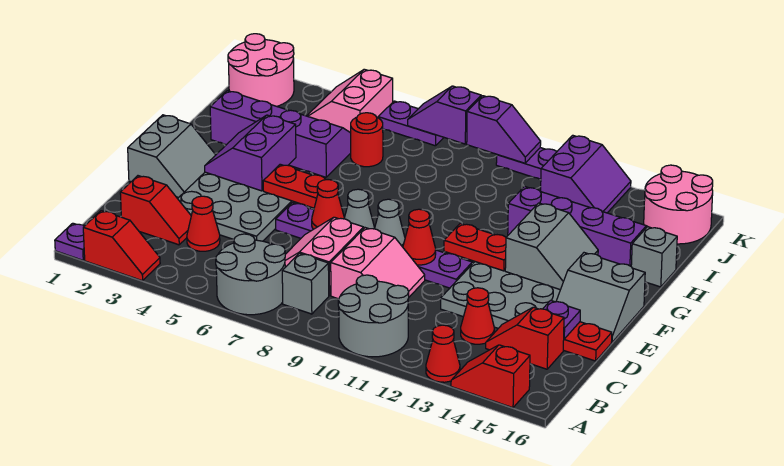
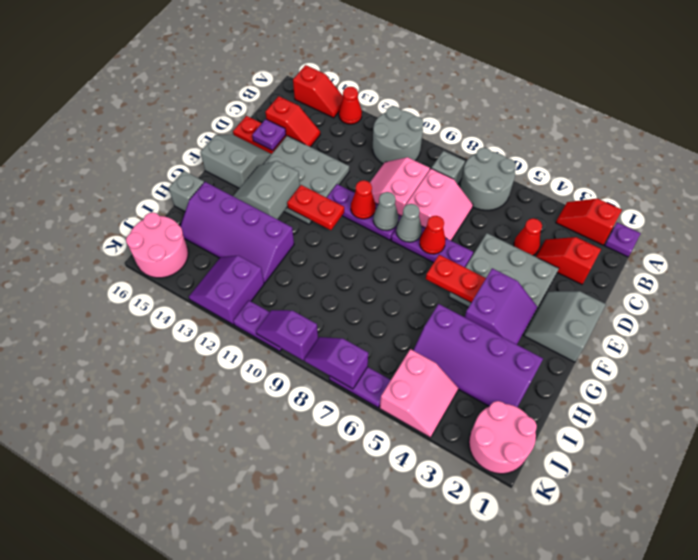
red 1x1 cone [461,288,494,344] -> none
red 1x1 round brick [351,113,383,167] -> none
purple 1x2 slope [408,86,481,144] -> purple 1x2 slope turned to [304,337,368,389]

